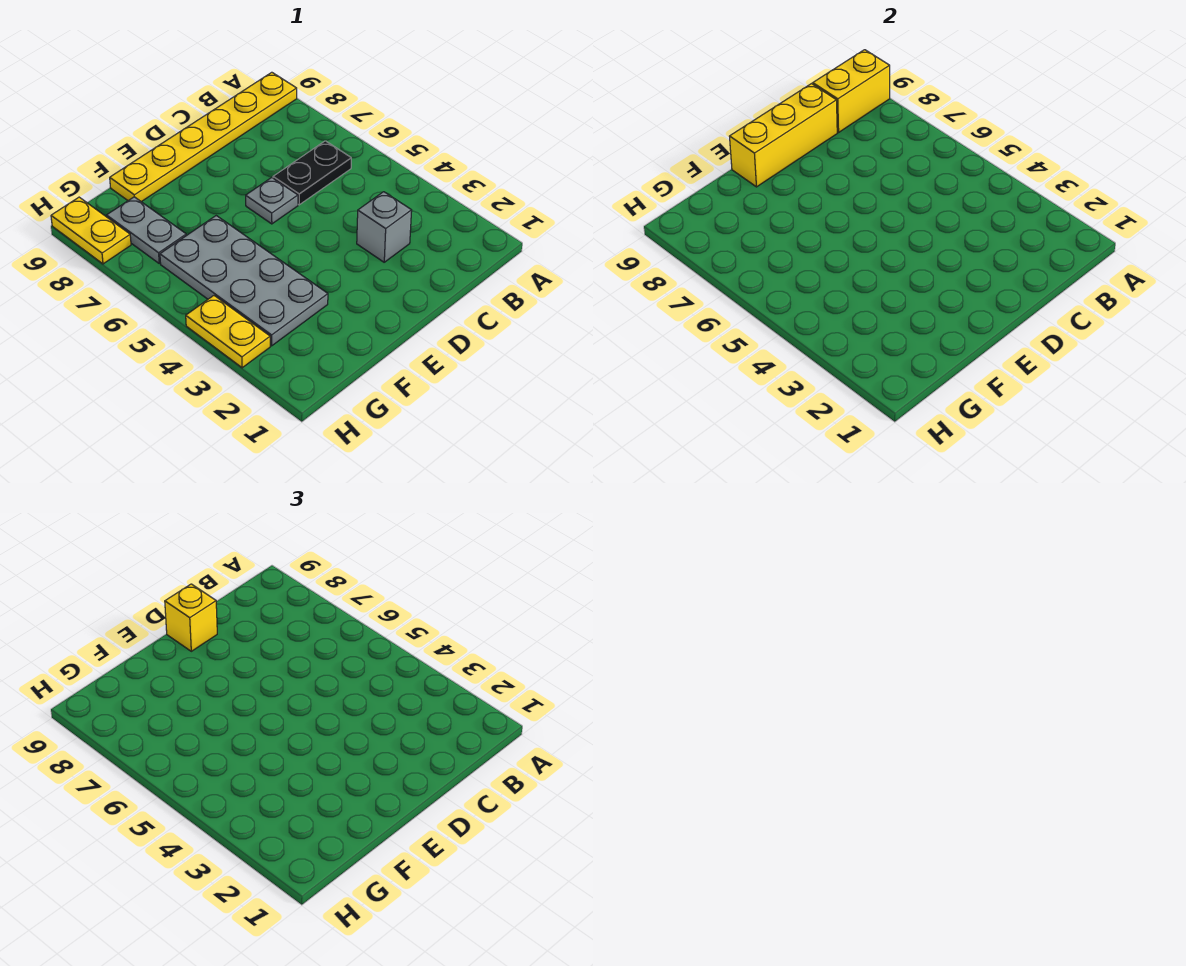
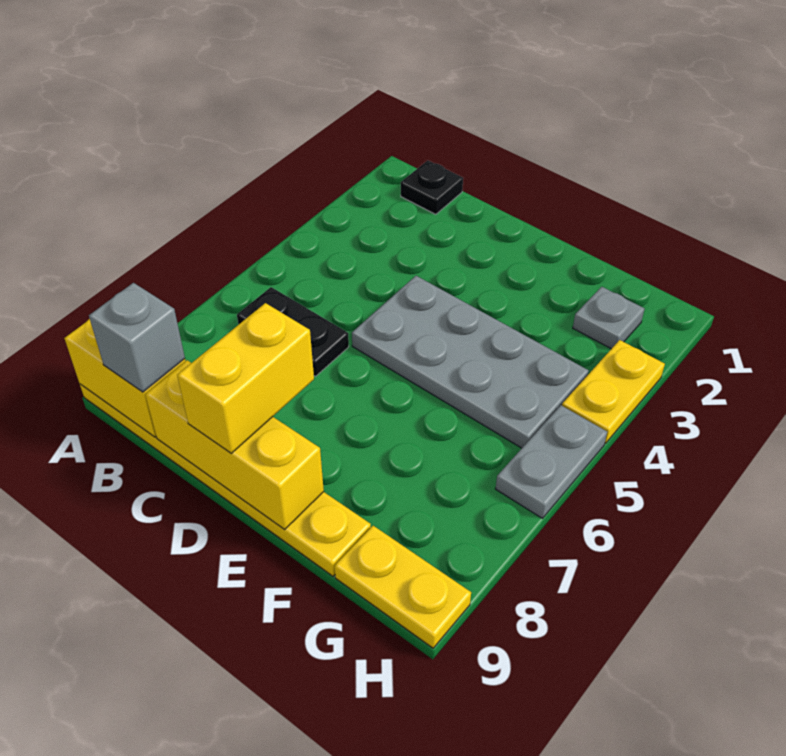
none -> black 1x1 plate [401,161,463,214]
grey 1x1 brick [357,192,412,262] -> grey 1x1 brick moved to [89,283,185,392]
grey 1x1 plate [246,178,298,224] -> grey 1x1 plate moved to [573,287,645,349]
yellow 1x1 brick [165,584,217,651] -> yellow 1x2 brick [177,303,314,453]
grey 2x4 plate [160,216,328,346] -> grey 2x4 plate turned to [352,276,589,448]
grey 1x2 plate [107,197,186,263] -> grey 1x2 plate moved to [496,405,607,518]
yellow 1x2 plate [51,197,131,264] -> yellow 1x2 plate turned to [335,526,471,648]

